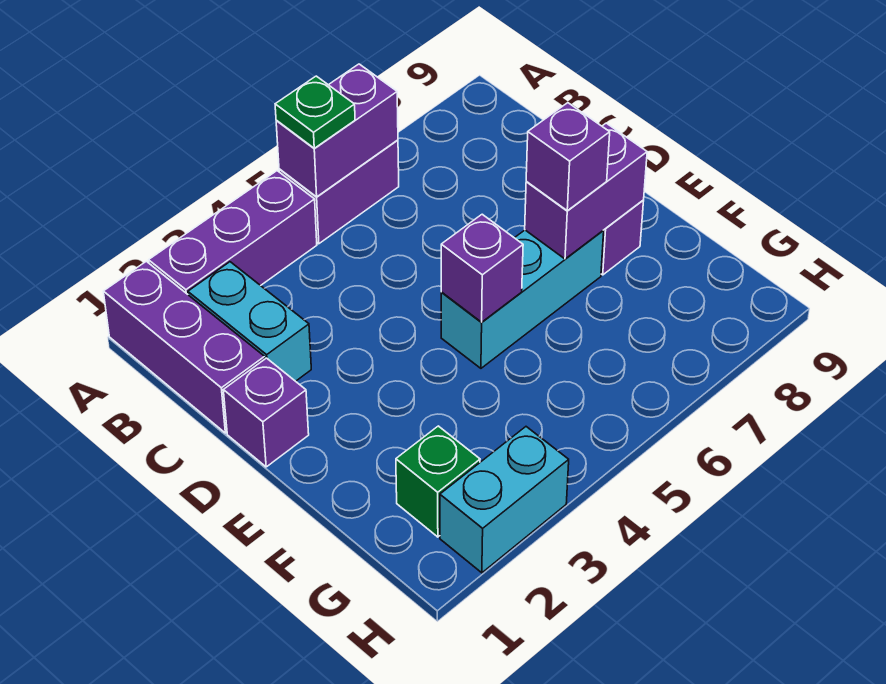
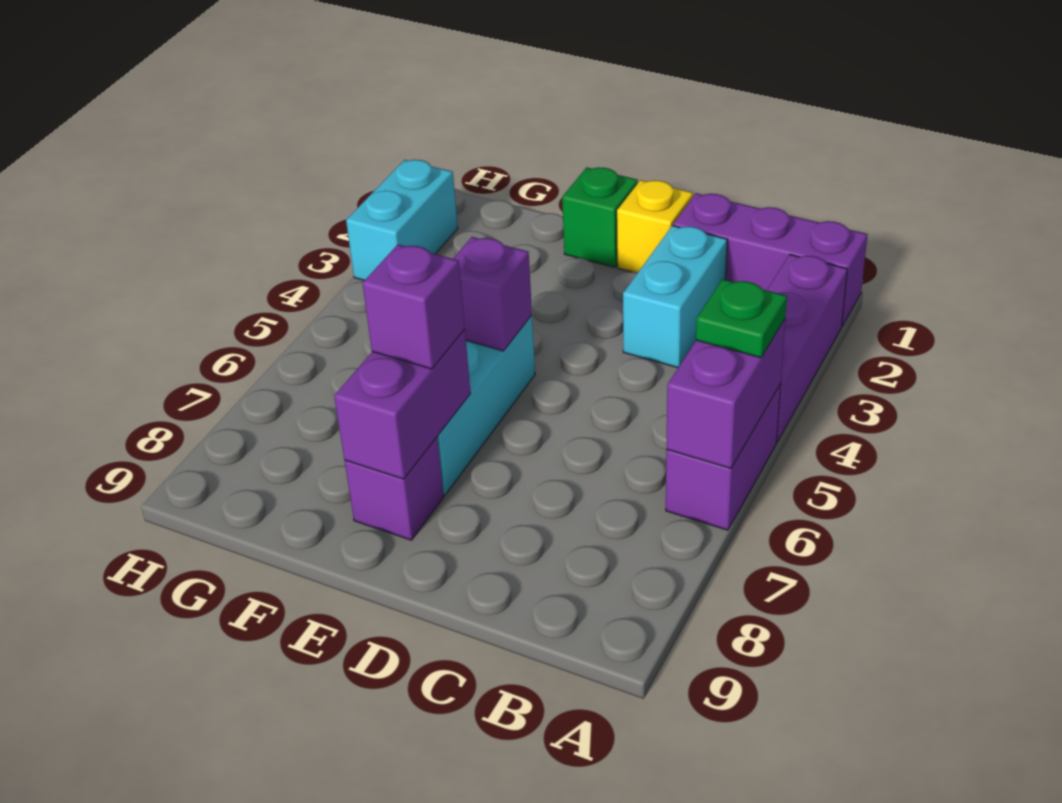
cyan 1x2 brick [188,262,311,381] -> cyan 1x2 brick turned to [623,226,727,368]
purple 1x1 brick [223,358,309,467] -> yellow 1x1 brick [617,180,693,273]
green 1x1 brick [396,426,480,537] -> green 1x1 brick moved to [562,167,638,267]

